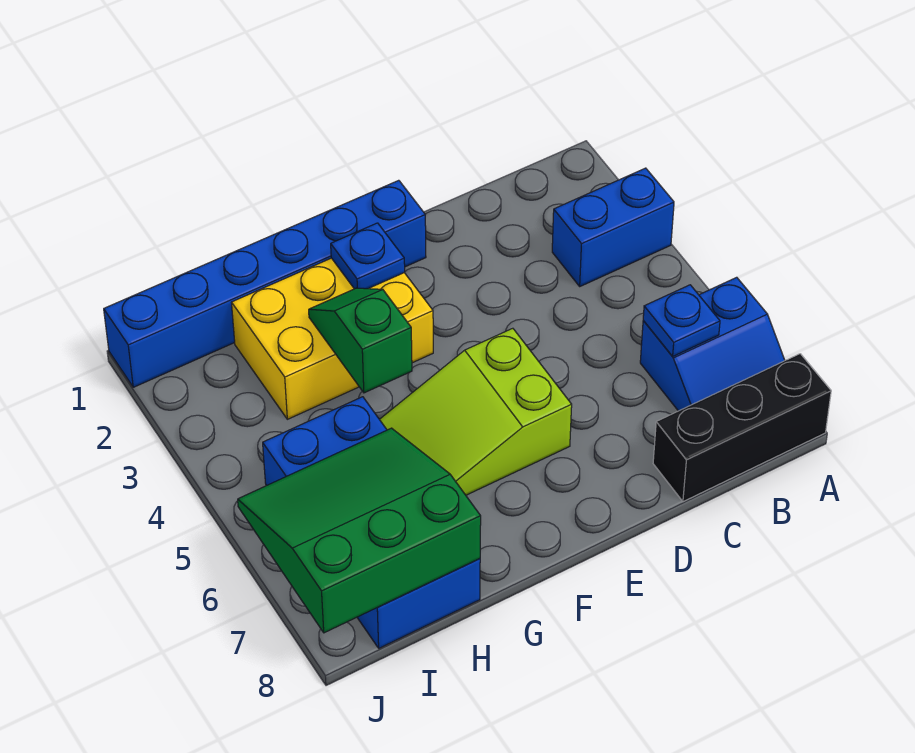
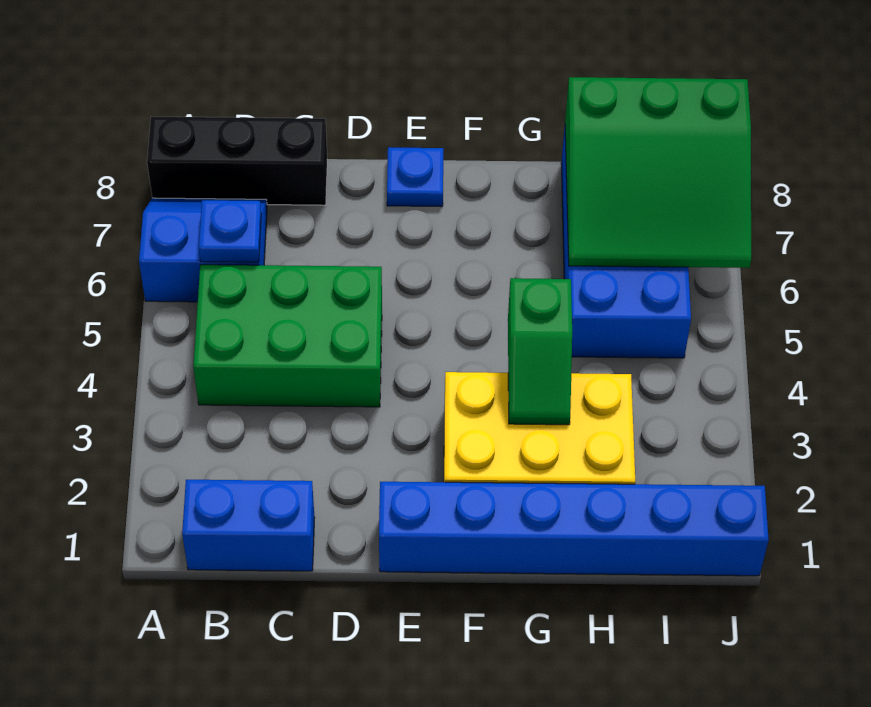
blue 1x2 brick [552,168,674,286] -> blue 1x2 brick moved to [182,480,315,571]
none -> green 2x3 brick [193,265,382,407]
lime 2x3 slope [379,328,572,495] -> none
blue 1x1 plate [331,223,405,289] -> blue 1x1 plate moved to [387,147,443,207]

